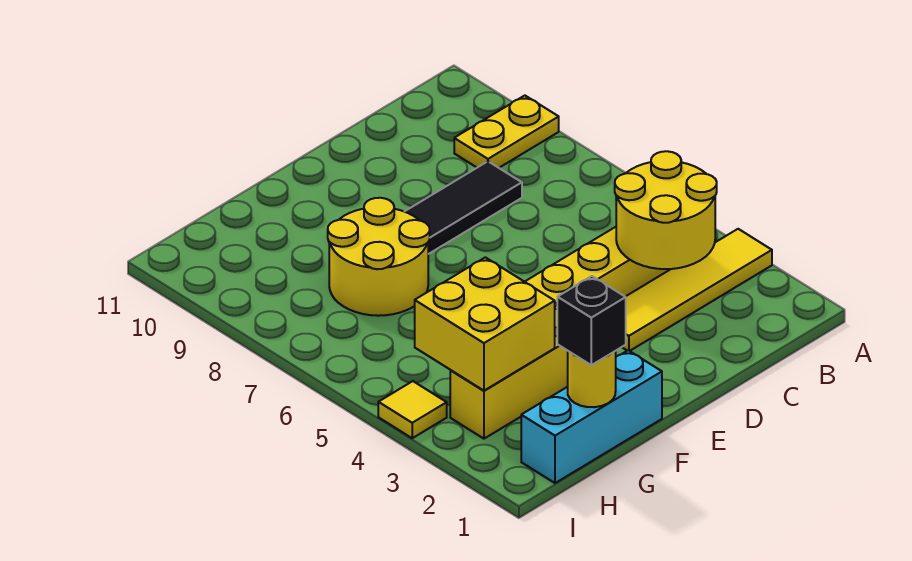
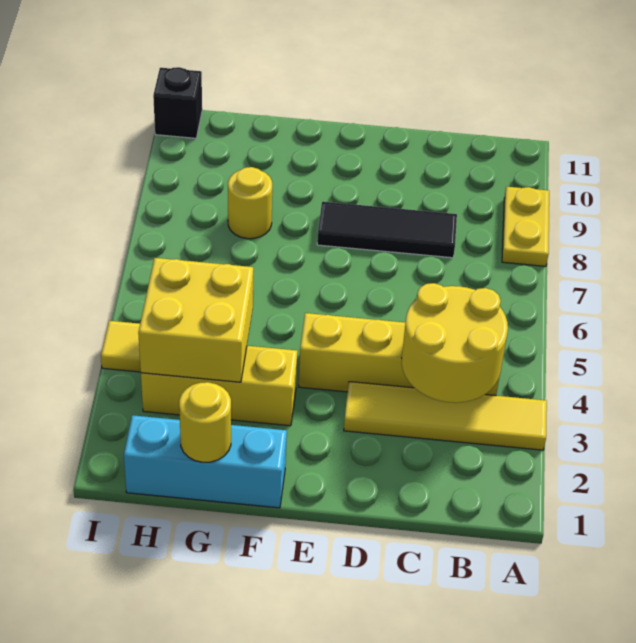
yellow 1x2 plate [454,96,559,168] -> yellow 1x2 plate turned to [502,187,549,266]
yellow 2x2 round brick [328,198,430,316] -> yellow 1x1 round brick [228,167,272,239]
black 1x1 brick [557,276,626,365] -> black 1x1 brick moved to [153,67,202,138]

